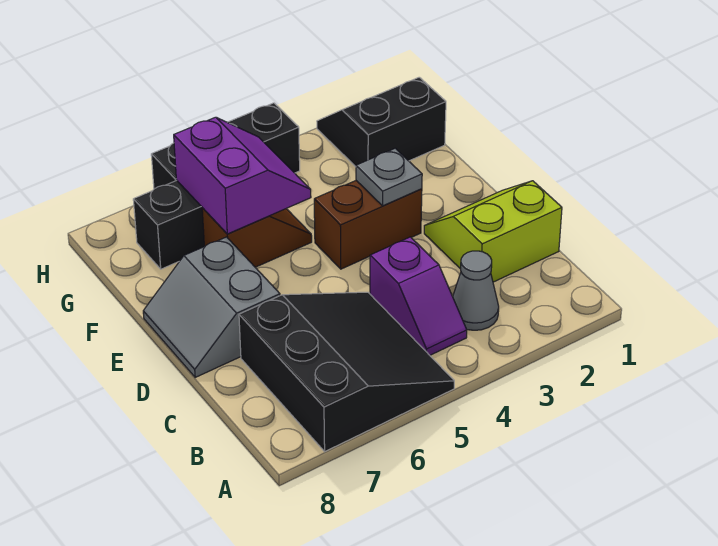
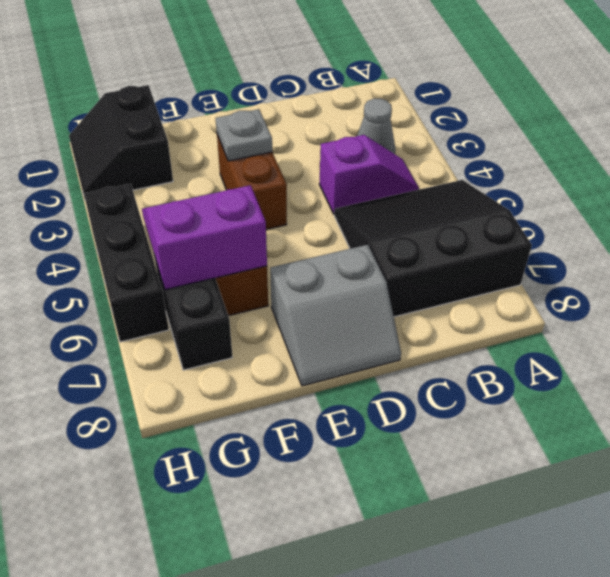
lime 2x2 slope [424,181,562,282] -> none

